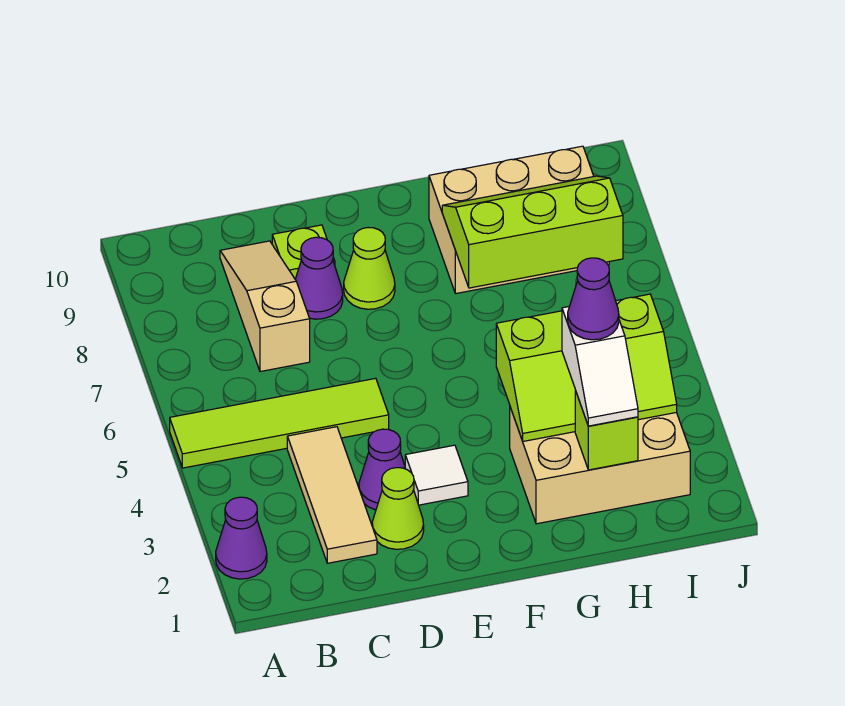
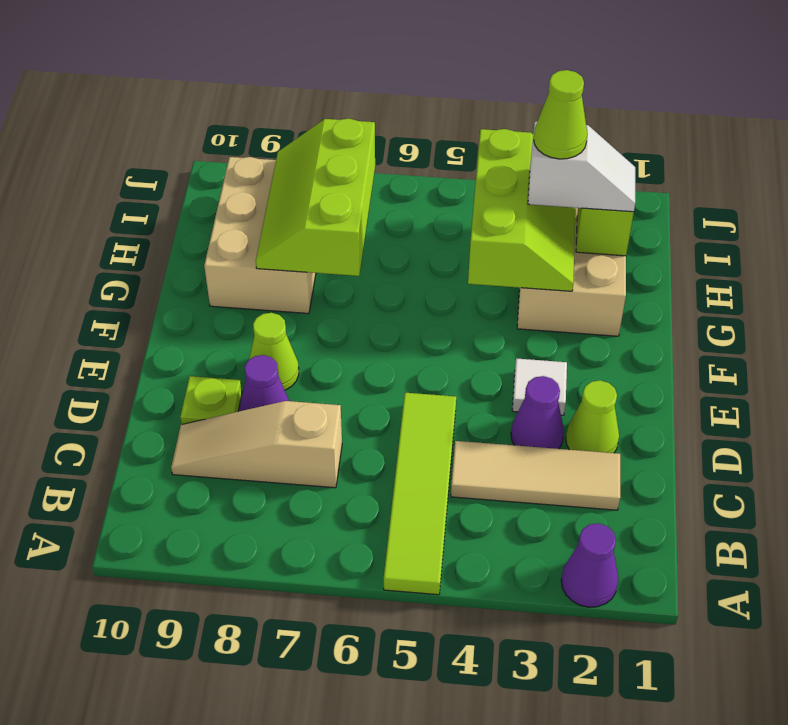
purple 1x1 cone [568,258,619,340] -> lime 1x1 cone [534,70,587,159]

